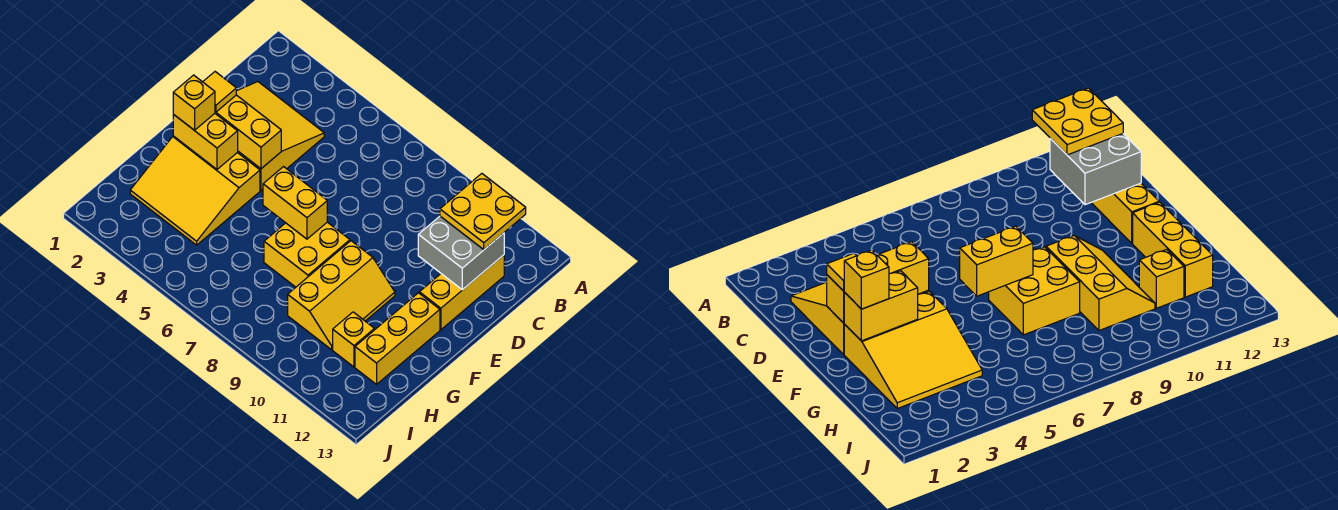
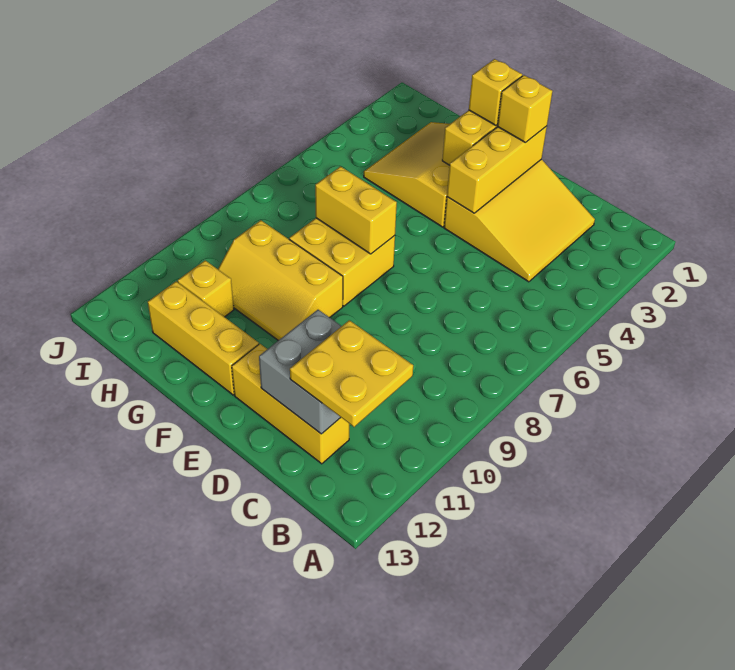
yellow 1x1 tile [203,72,236,112] -> yellow 1x1 brick [497,75,553,143]
yellow 1x2 brick [263,167,327,239] -> yellow 1x2 brick turned to [315,166,397,254]

